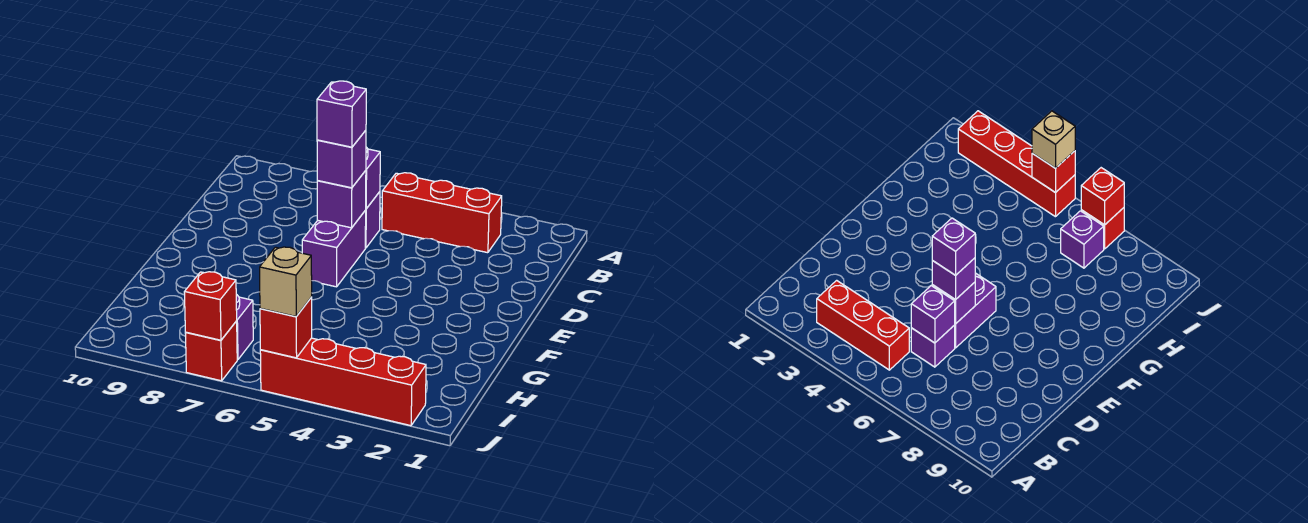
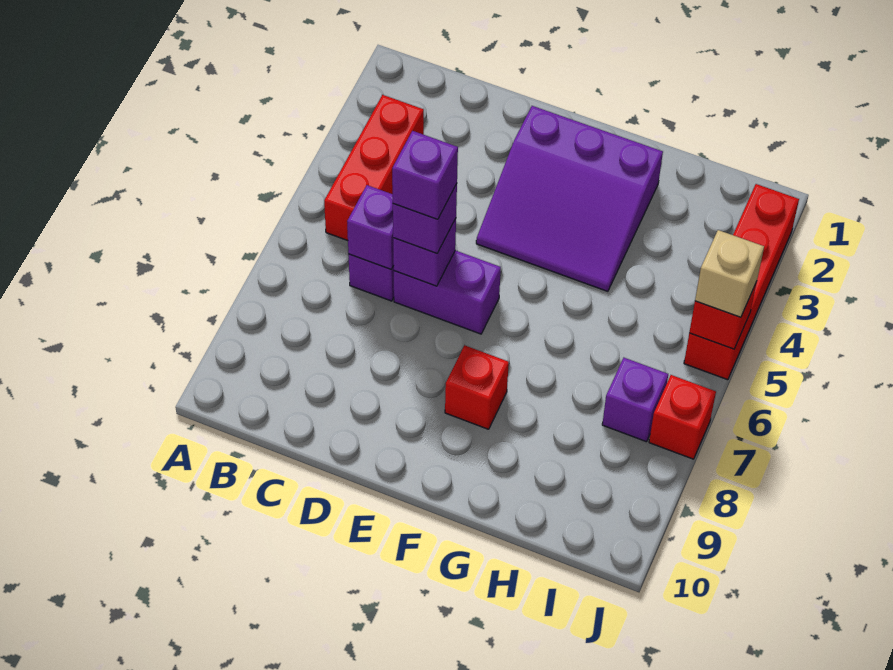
none -> purple 3x3 slope [476,106,663,291]
red 1x1 brick [184,272,237,340] -> red 1x1 brick moved to [445,345,509,429]

